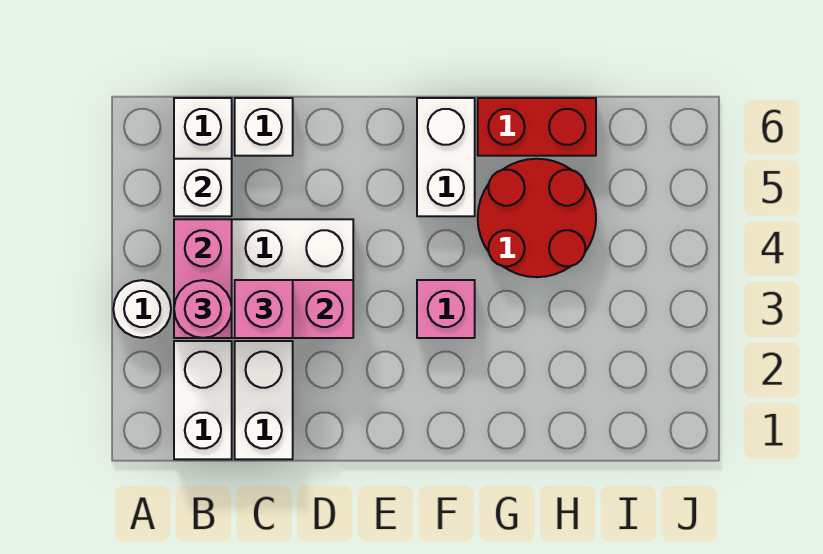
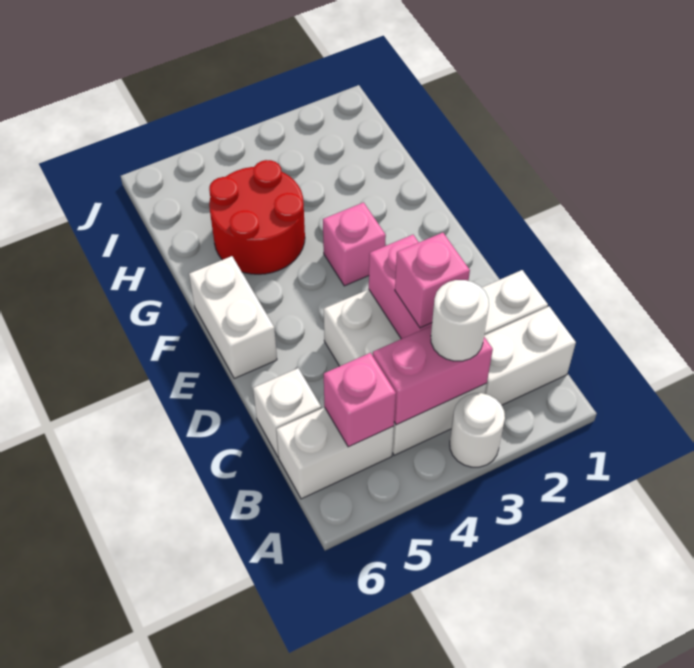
pink 1x1 round brick [174,280,232,338] -> white 1x1 round brick [431,280,489,361]
white 1x1 brick [174,159,232,216] -> pink 1x1 brick [324,353,396,447]
white 1x2 brick [417,98,475,216] -> white 1x2 brick turned to [189,256,277,378]
red 1x2 brick [478,98,596,156] -> none

